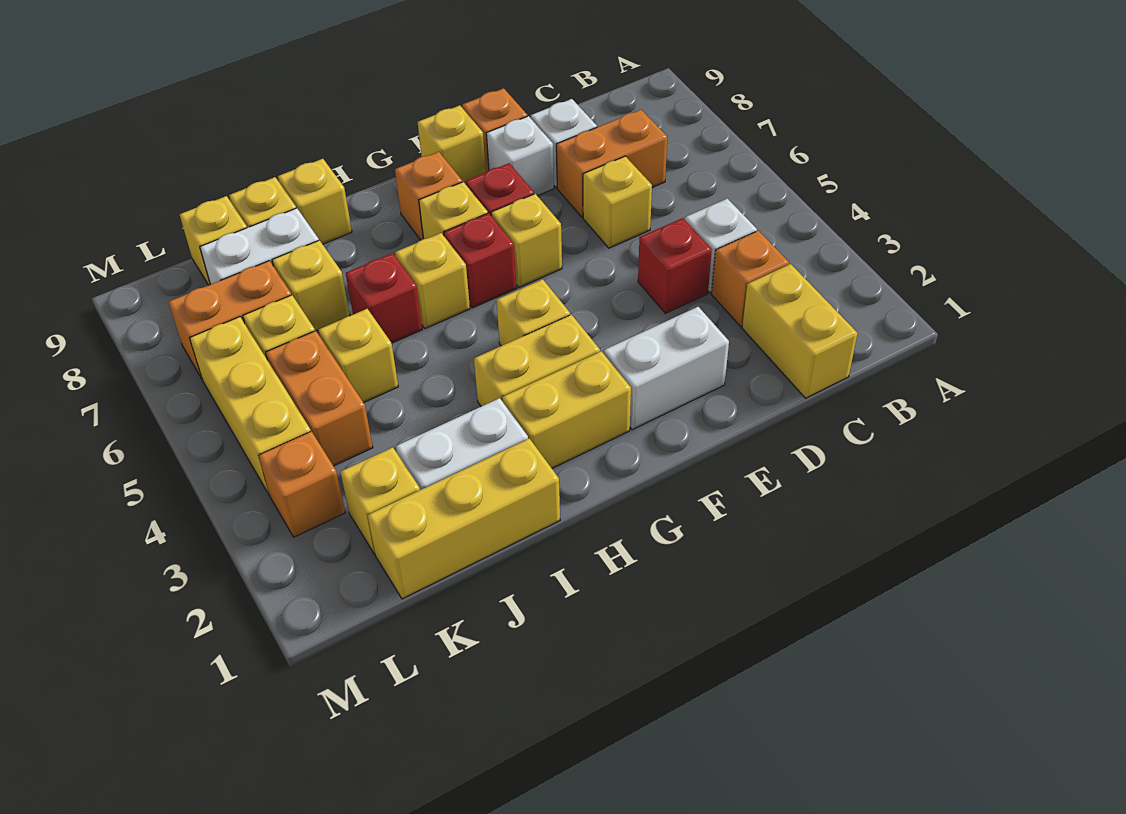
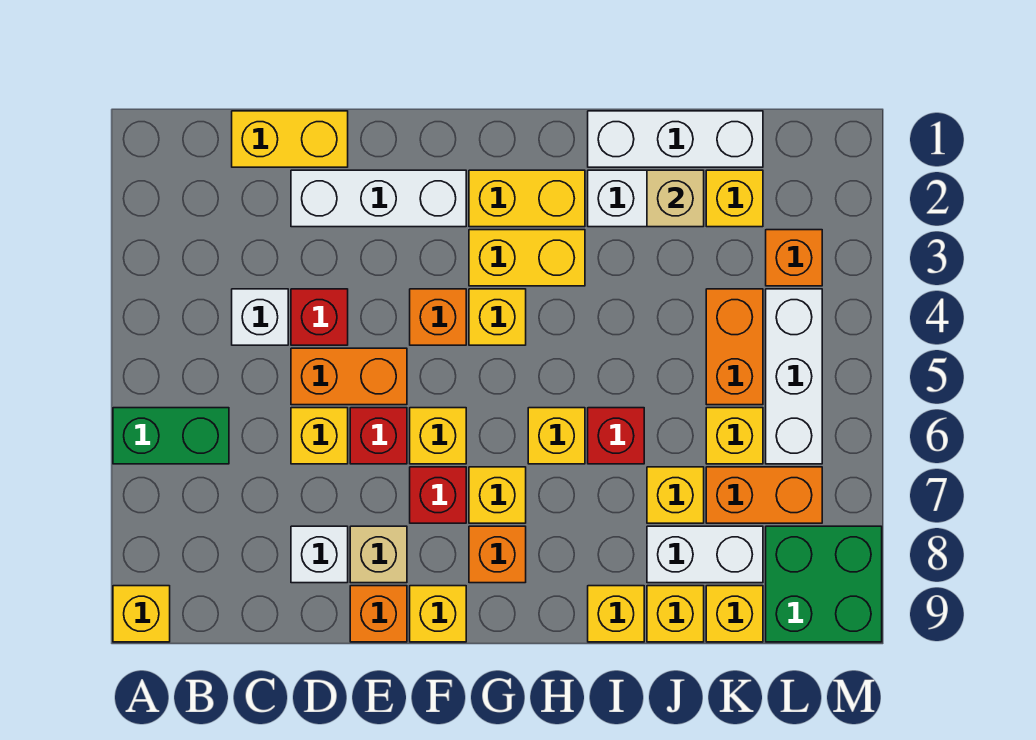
none -> green 1x2 brick [113,408,229,464]
yellow 1x2 brick [742,264,858,398] -> yellow 1x2 brick turned to [232,111,348,167]
orange 1x1 brick [712,230,789,326] -> orange 1x1 brick moved to [410,289,466,345]
orange 1x2 brick [556,110,667,217] -> orange 1x2 brick moved to [291,348,407,405]
white 1x2 brick [604,307,729,430] -> white 1x3 brick [291,170,466,227]
white 1x1 brick [486,116,554,196] -> tan 1x1 brick [350,526,407,583]
red 1x1 brick [444,213,517,308] -> red 1x1 brick moved to [350,408,407,464]
yellow 1x3 brick [368,438,560,599] -> white 1x3 brick [588,111,763,167]
none -> tan 1x1 brick [647,170,704,227]
yellow 1x1 brick [319,309,398,403] -> yellow 1x1 brick moved to [113,586,170,642]
yellow 1x3 brick [190,317,311,495] -> white 1x3 brick [766,289,822,464]
none -> green 2x2 brick [766,526,882,642]

